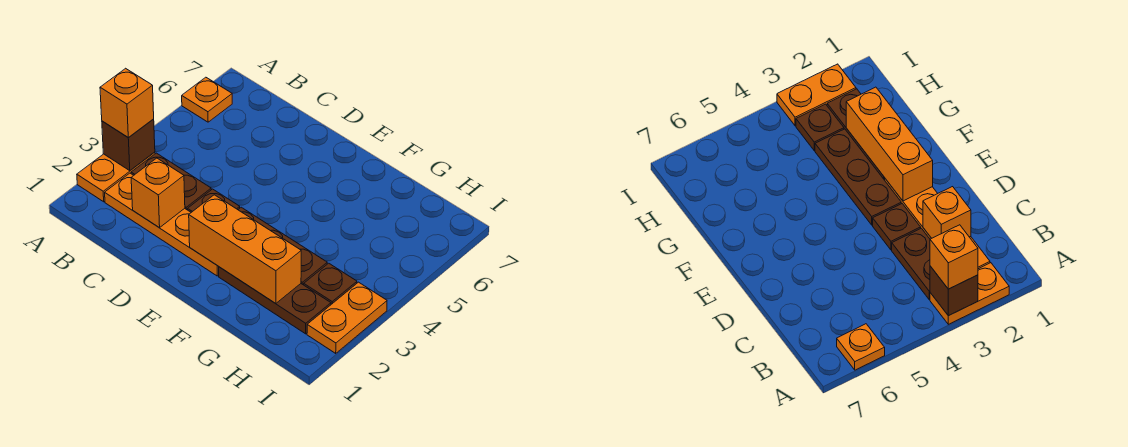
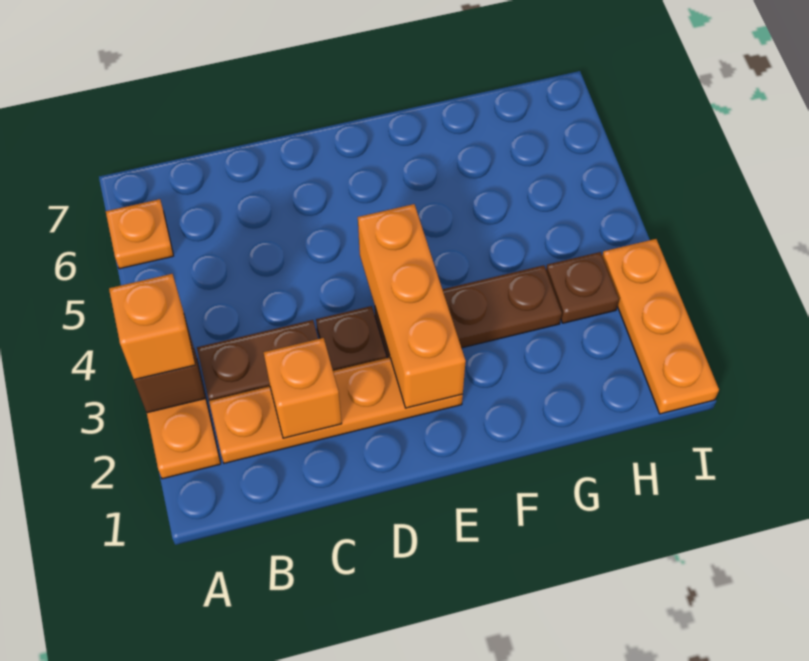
orange 1x3 brick [189,195,301,304] -> orange 1x3 brick turned to [358,204,466,408]
brown 1x3 plate [219,267,331,334] -> none
orange 1x2 plate [307,282,387,353] -> orange 1x3 plate [602,239,719,414]

